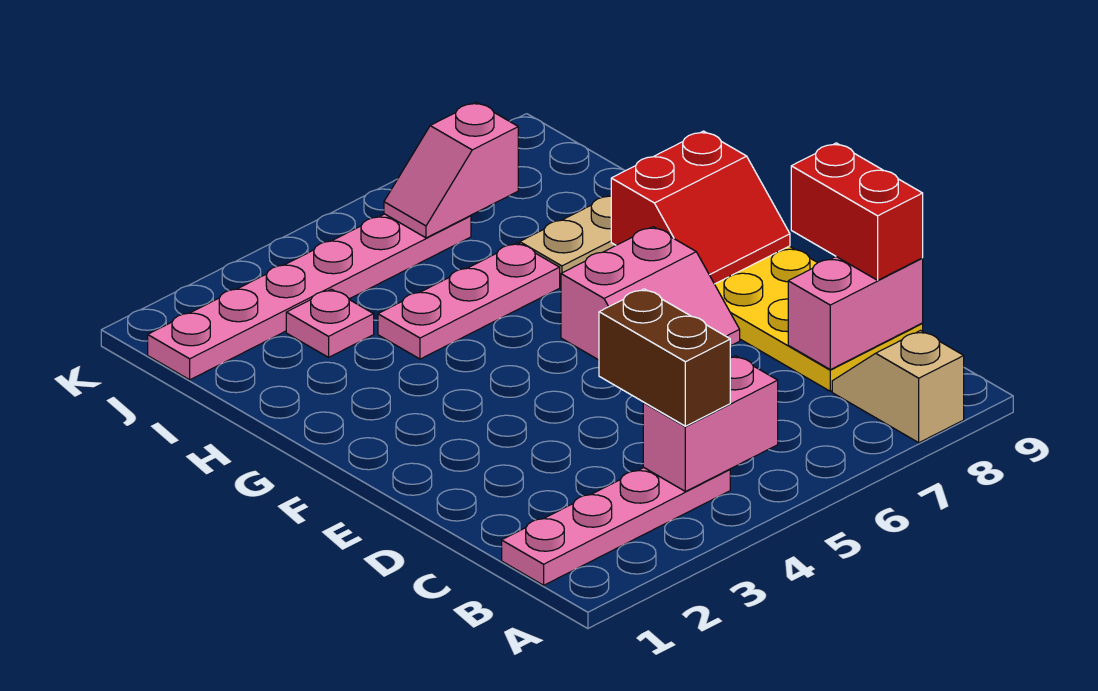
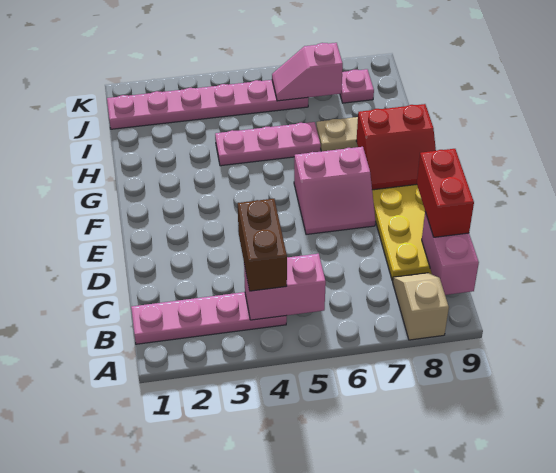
pink 1x2 brick [788,257,923,370] -> pink 1x2 brick turned to [422,212,479,295]
pink 1x1 plate [286,289,374,357] -> pink 1x1 plate moved to [340,69,374,103]

